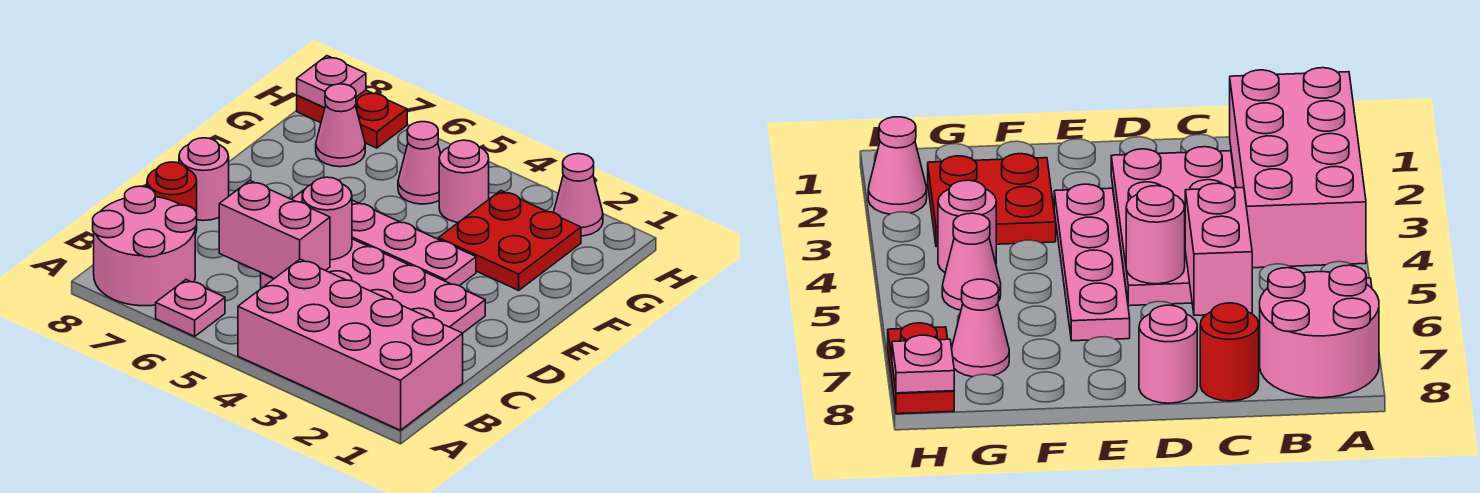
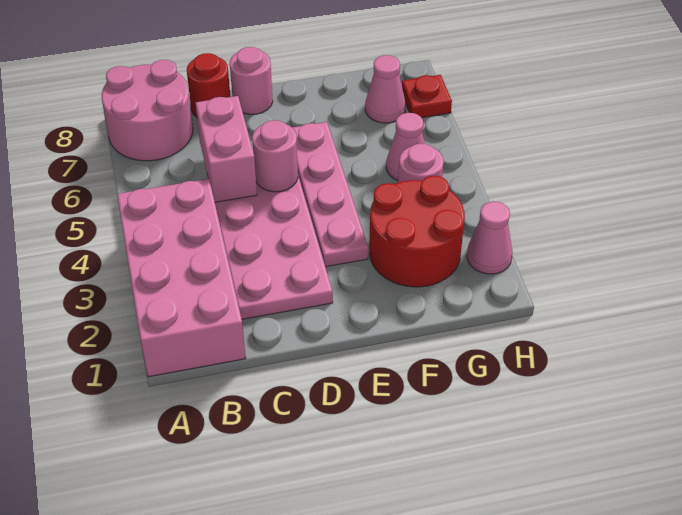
pink 1x1 plate [156,280,225,336] -> none
red 2x2 plate [438,191,581,290] -> red 2x2 round brick [369,176,465,287]
red 1x2 plate [297,90,407,148] -> red 1x1 plate [402,75,452,118]
pink 1x1 plate [297,56,366,108] -> none

